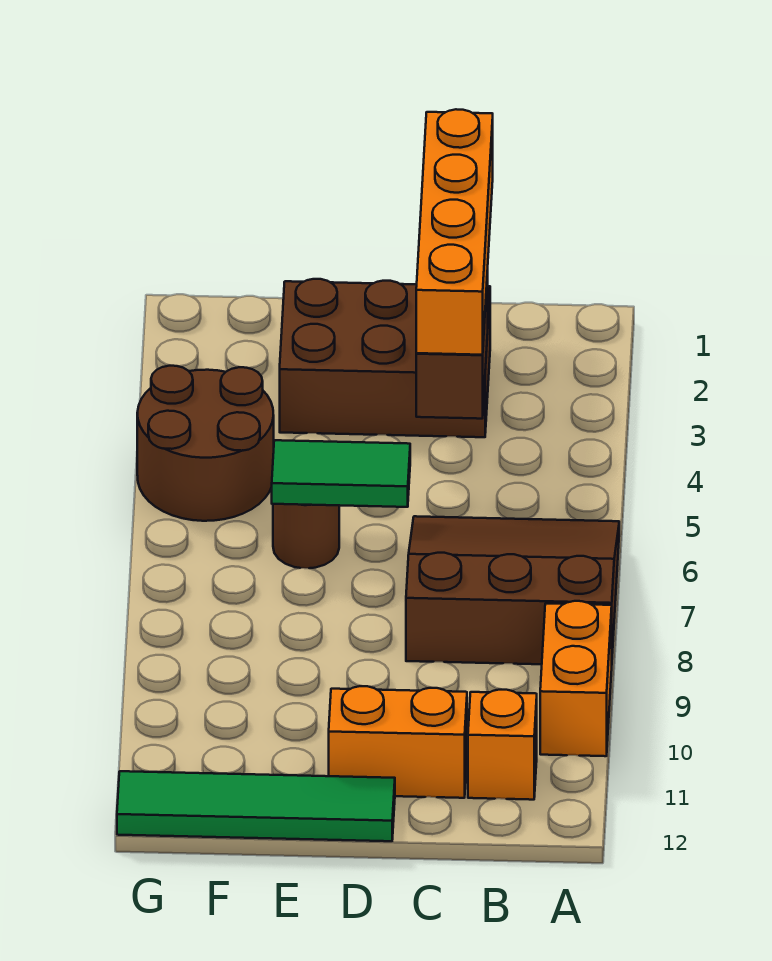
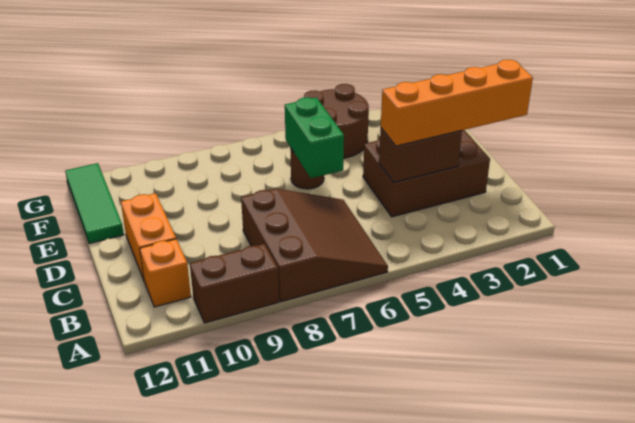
orange 1x2 brick [540,601,612,756] -> brown 1x2 brick [190,244,279,323]
brown 2x3 brick [280,279,490,437] -> brown 2x3 brick turned to [363,130,490,217]
green 1x2 tile [272,440,410,507] -> green 1x2 brick [285,97,344,178]
green 1x4 tile [117,771,395,841] -> green 1x3 tile [65,163,124,244]

